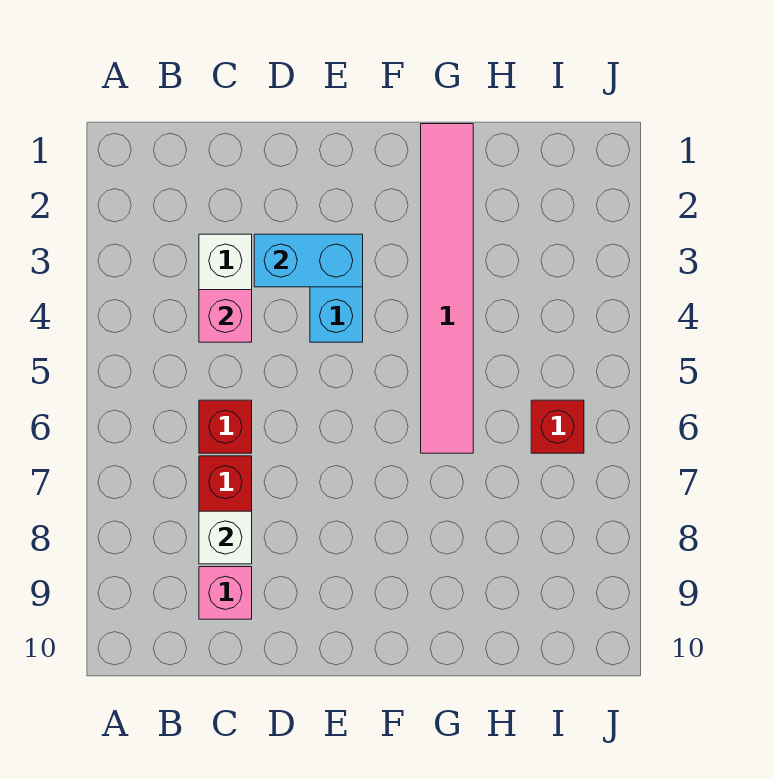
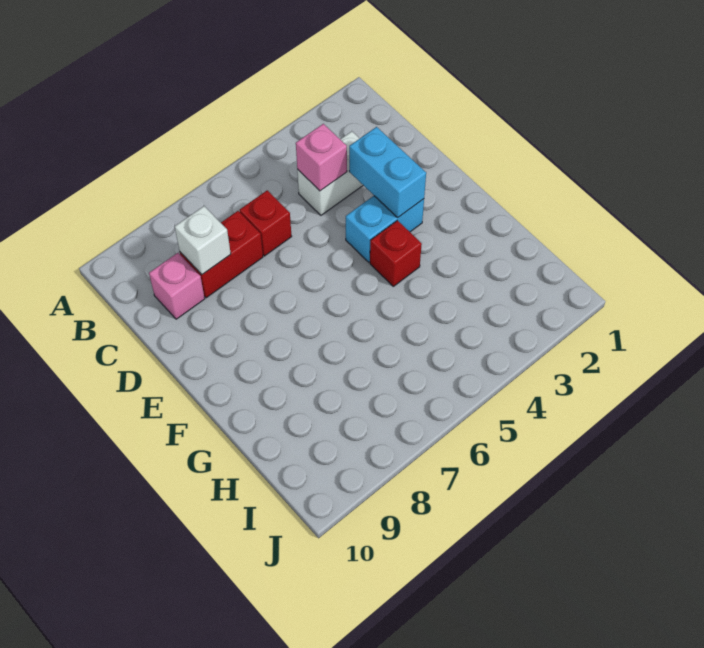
pink 1x6 tile [421,124,473,453] -> none
red 1x1 brick [531,400,584,453] -> red 1x1 brick moved to [370,220,422,286]

